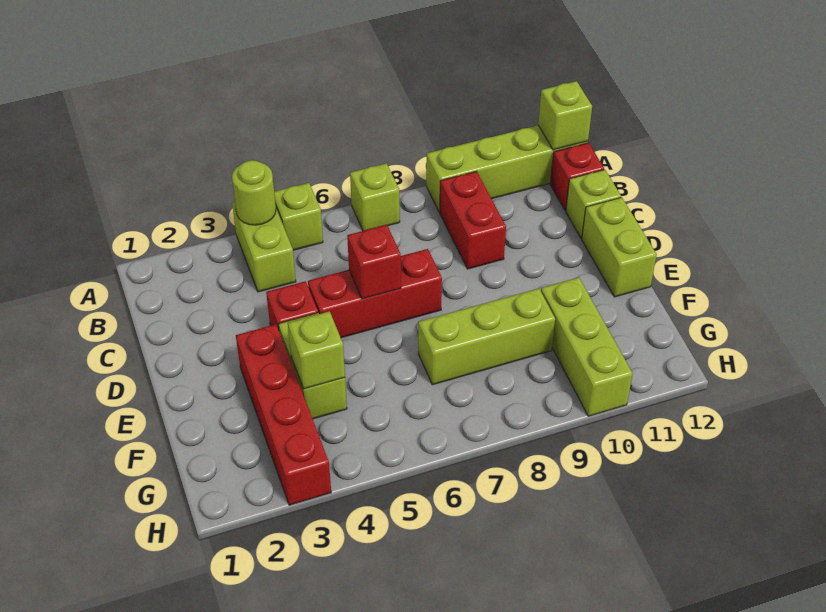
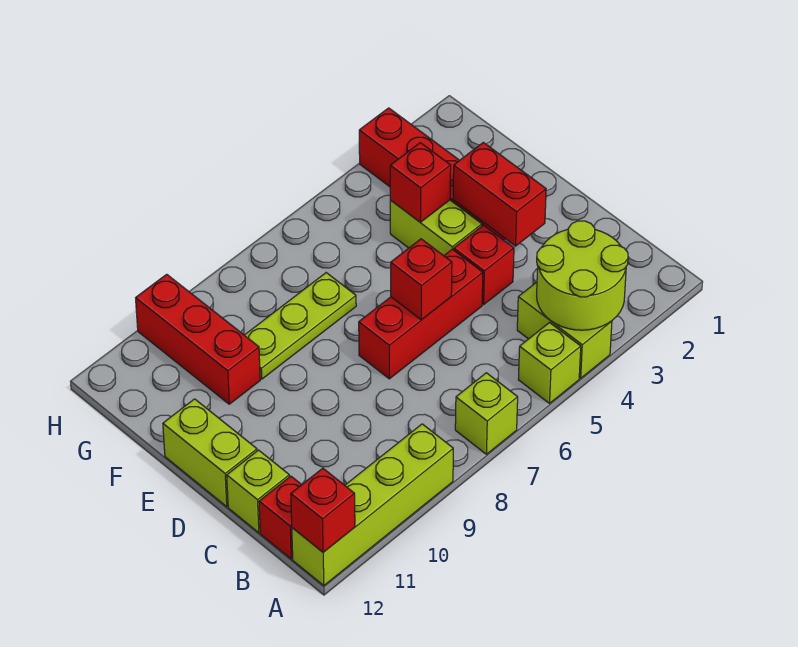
lime 1x1 round brick [232,160,276,225] -> lime 2x2 round brick [537,221,628,330]
lime 1x1 brick [538,81,592,150] -> red 1x1 brick [291,468,355,552]
red 1x2 brick [440,171,506,269] -> red 1x2 brick moved to [453,142,546,246]
lime 1x1 brick [288,311,345,389] -> red 1x1 brick [390,143,451,222]
lime 1x3 brick [418,288,555,385] -> lime 1x3 plate [245,273,356,379]
lime 1x3 brick [541,277,633,416] -> red 1x3 brick [136,274,260,404]

